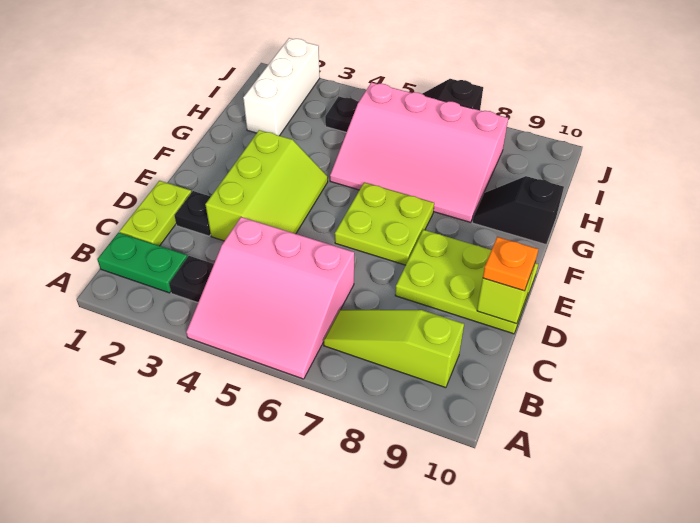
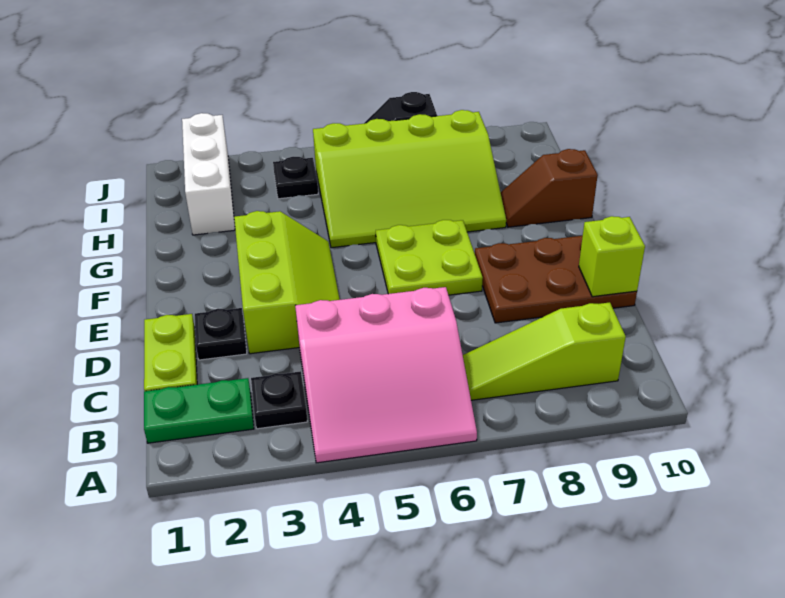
lime 2x3 plate [395,230,538,334] -> brown 2x3 plate [475,236,637,323]
orange 1x1 plate [483,237,538,291] -> none
pink 3x4 slope [330,82,508,222] -> lime 3x4 slope [313,110,506,248]
black 1x2 slope [473,176,564,244] -> brown 1x2 slope [501,149,598,227]

